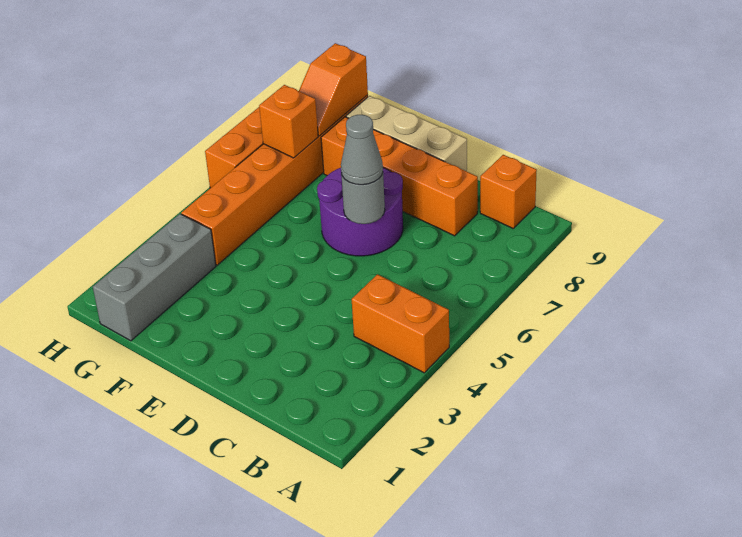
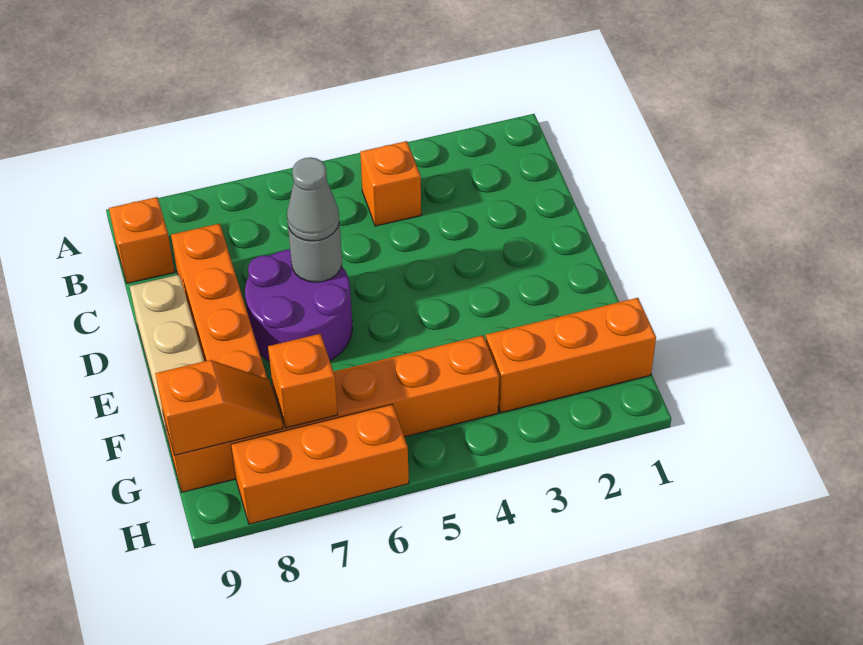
orange 1x2 brick [352,274,449,373] -> orange 1x1 brick [360,141,421,226]
grey 1x3 brick [93,214,216,341] -> orange 1x3 brick [486,298,656,413]

